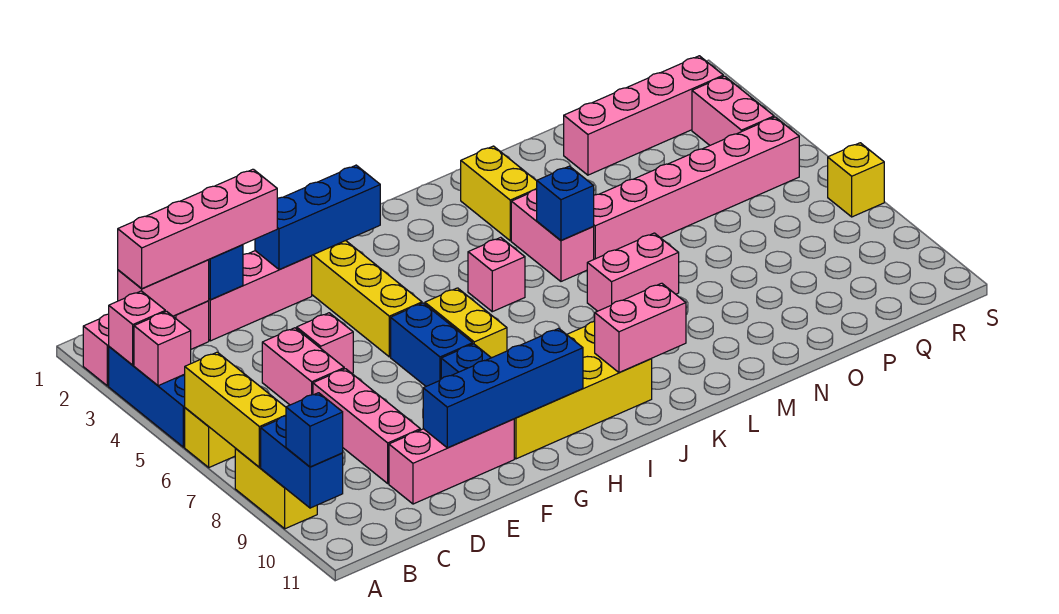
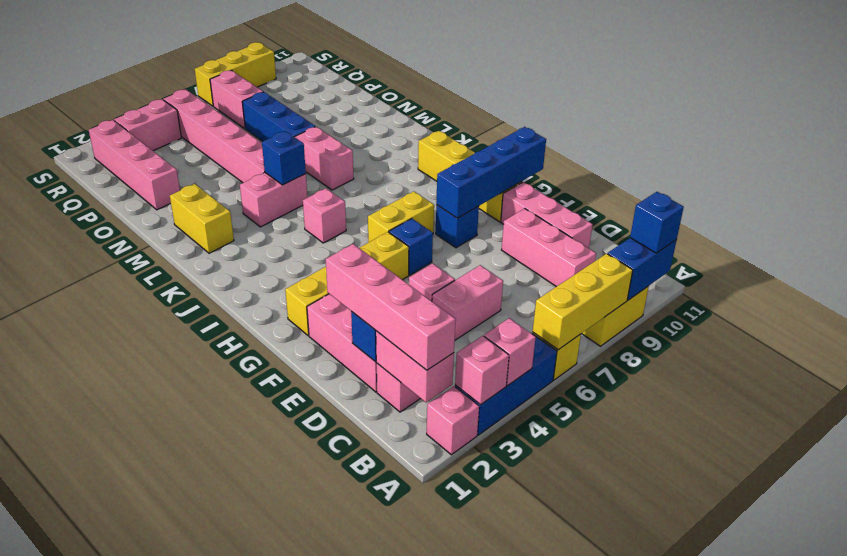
pink 1x3 brick [313,369,420,483] -> pink 1x3 brick turned to [502,209,596,287]
blue 1x4 brick [423,328,583,448] -> blue 1x4 brick turned to [436,127,546,218]
blue 1x3 brick [255,165,380,270] -> blue 1x3 brick moved to [242,92,315,141]
blue 1x2 brick [391,303,473,386] -> blue 1x1 brick [389,219,433,275]
yellow 2x4 brick [514,321,652,459] -> yellow 1x4 brick [418,131,522,222]
pink 1x2 brick [595,283,686,372] -> pink 1x2 brick moved to [210,71,263,128]
yellow 1x2 brick [461,146,537,241] -> yellow 1x2 brick turned to [170,184,234,253]
yellow 1x1 brick [828,143,884,217] -> yellow 1x3 brick [195,42,276,106]

